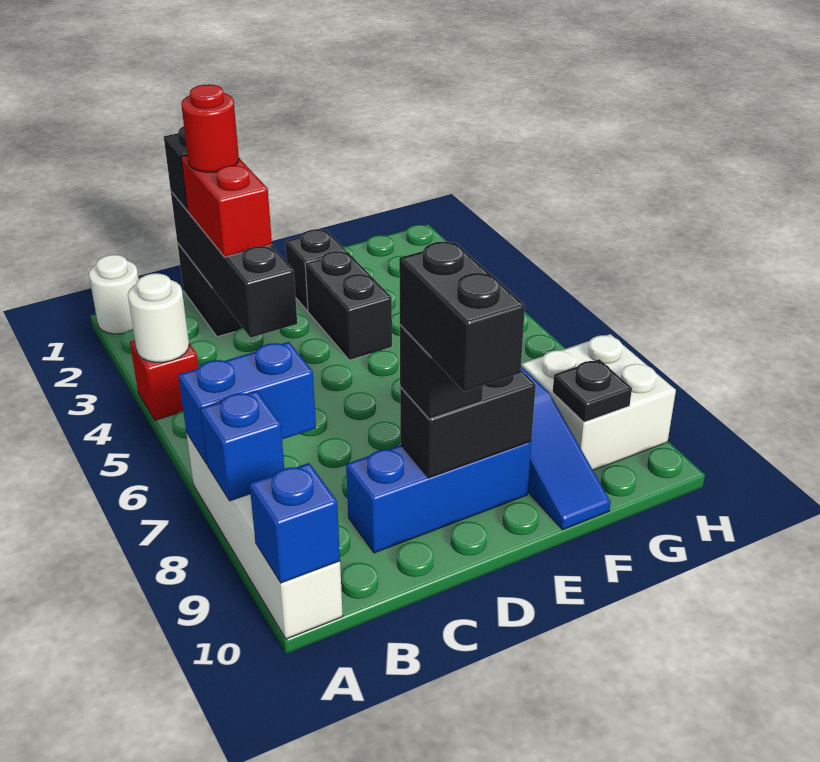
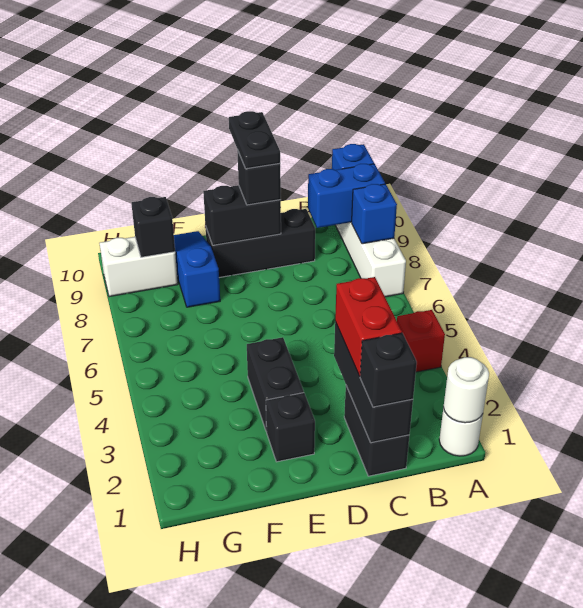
white 1x1 round brick [128,273,189,362] -> white 1x1 round brick moved to [443,357,489,423]
blue 1x2 brick [178,342,316,464] -> blue 1x2 brick moved to [308,164,385,228]
black 1x4 brick [171,192,297,338] -> black 1x3 brick [334,322,413,443]
red 1x1 round brick [181,84,239,172] -> none
blue 1x3 brick [346,442,531,553] -> black 1x3 brick [206,209,315,278]
black 1x2 brick [399,242,525,392] -> black 1x2 plate [229,111,280,169]
white 2x2 brick [522,334,676,470] -> white 1x2 brick [100,237,178,297]
black 1x1 plate [553,359,632,422] -> black 1x1 brick [131,197,175,257]

